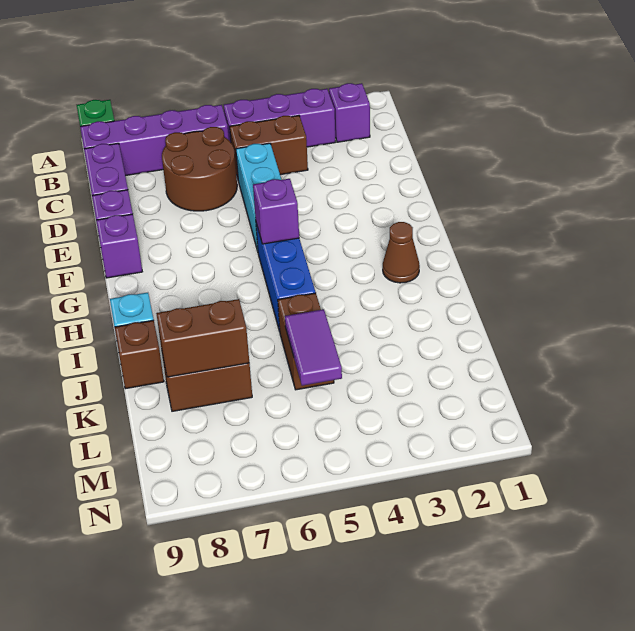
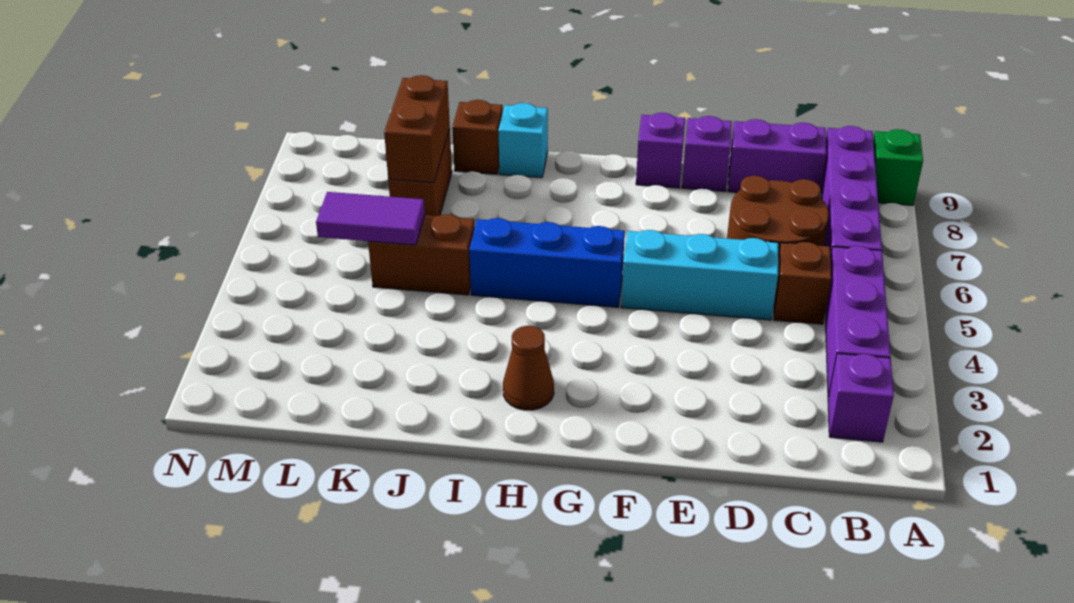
brown 1x2 brick [230,116,308,178] -> brown 1x1 brick [774,242,831,324]
purple 1x1 brick [253,179,299,244] -> none

